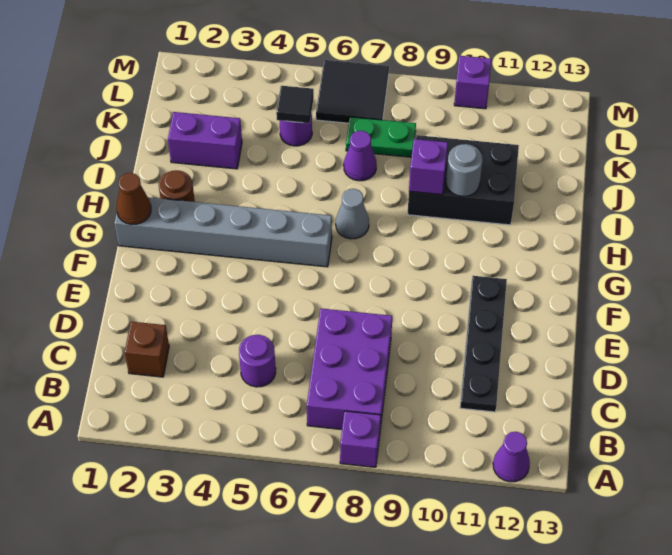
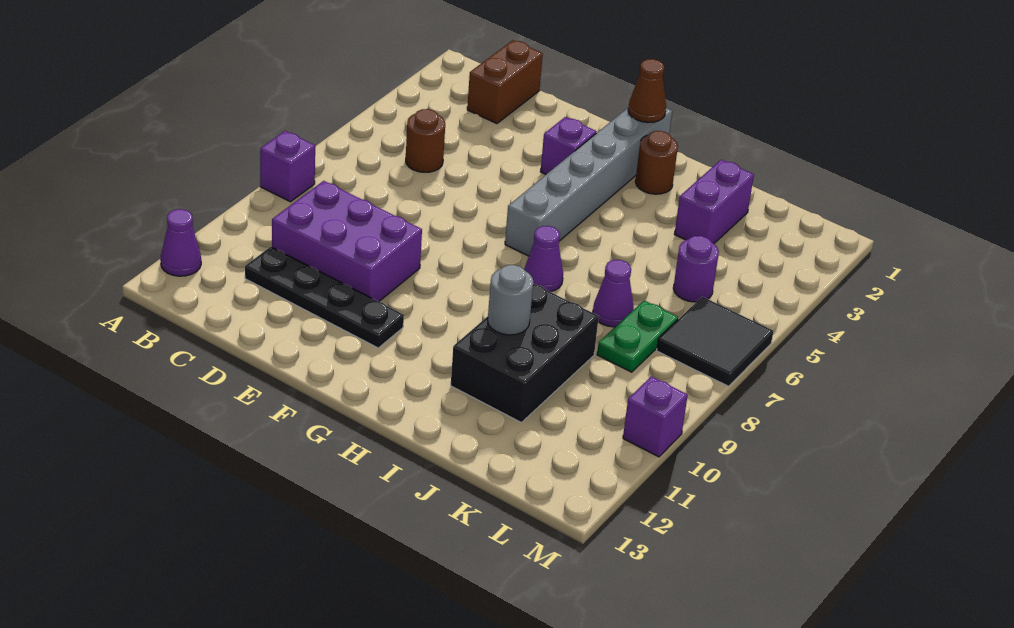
purple 2x3 brick [307,308,392,429] -> purple 2x3 brick moved to [272,181,422,302]
brown 1x1 brick [125,322,169,377] -> brown 1x2 brick [467,40,543,124]
purple 1x1 round brick [239,335,276,387] -> brown 1x1 round brick [406,109,445,172]
grey 1x1 cone [336,189,369,239] -> purple 1x1 cone [524,226,563,292]
purple 1x1 brick [409,139,448,195] -> purple 1x1 brick moved to [540,117,597,174]
black 1x1 tile [276,86,314,123] -> none

